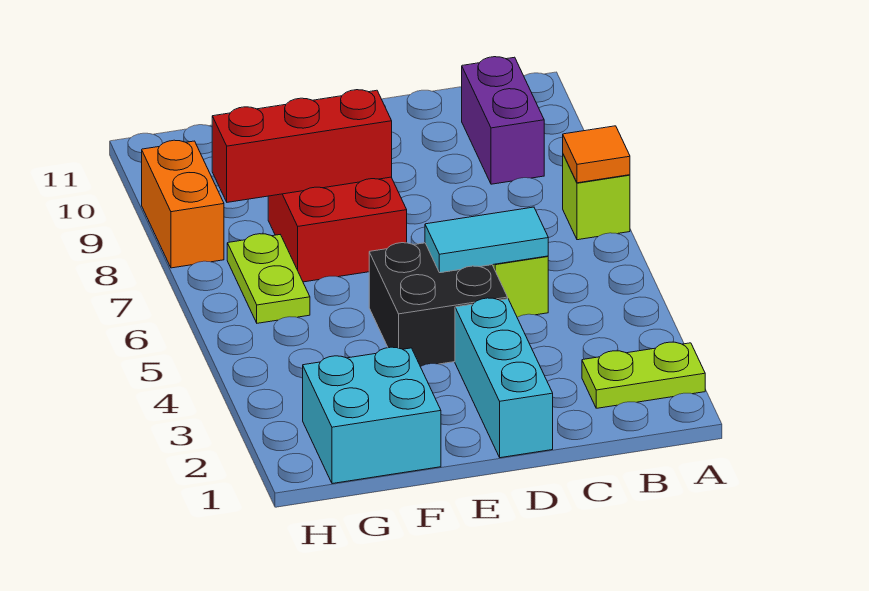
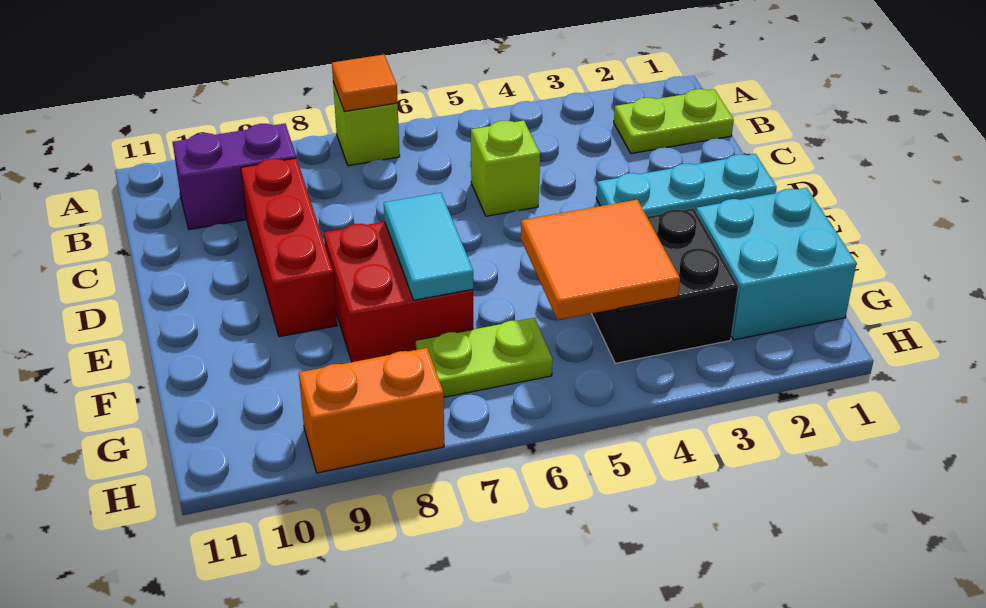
lime 1x2 plate [582,342,705,408] -> lime 1x2 plate turned to [614,89,734,154]
cyan 1x2 tile [425,207,548,273] -> cyan 1x2 tile moved to [384,193,473,300]
cyan 1x3 brick [455,298,553,458] -> cyan 1x3 plate [596,154,776,216]
black 2x2 brick [369,243,508,367] -> black 2x2 brick moved to [592,208,738,363]
red 1x3 brick [212,90,392,202] -> red 1x3 brick moved to [241,158,337,337]
none -> orange 2x2 tile [521,200,680,320]

